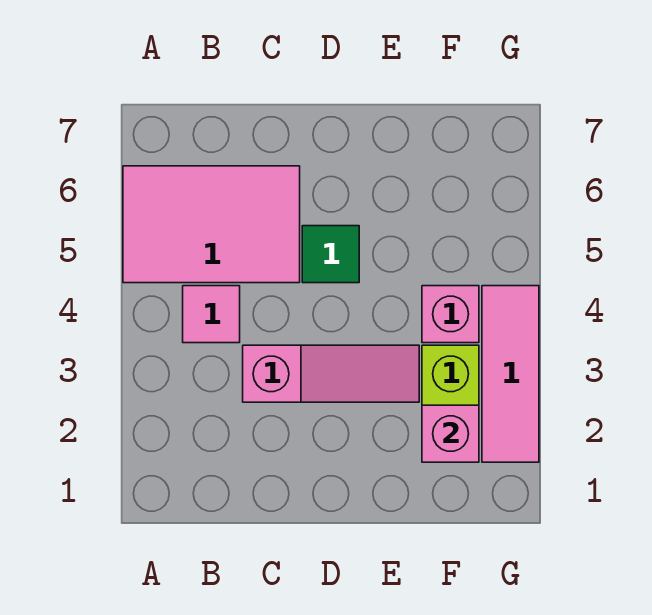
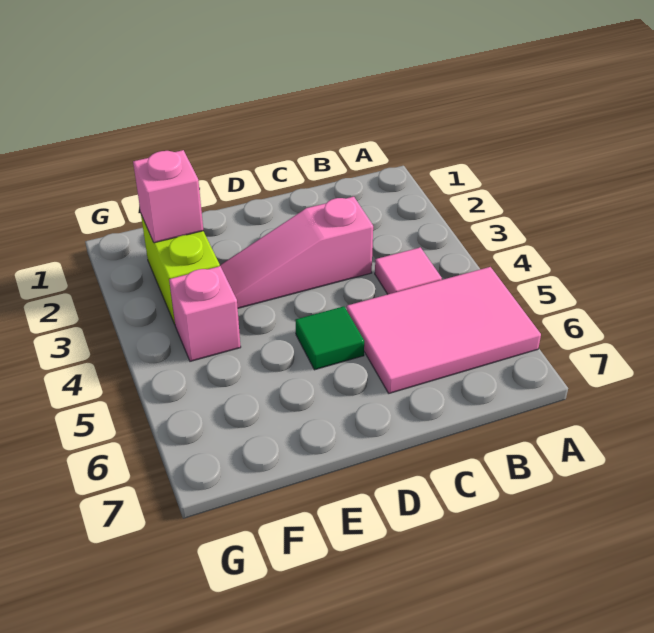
pink 1x3 tile [482,286,539,462] -> none

